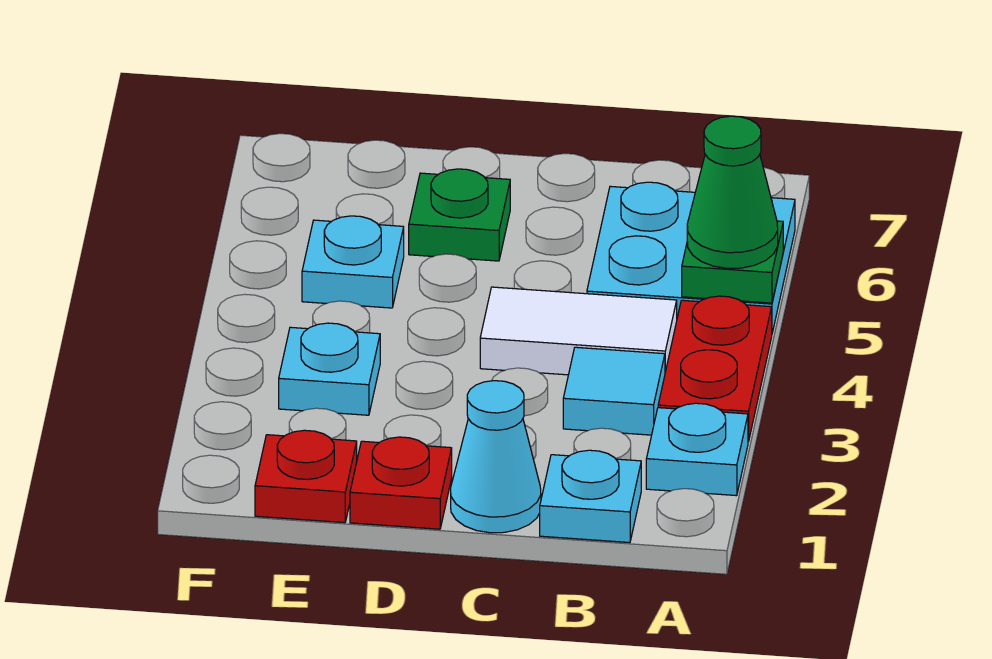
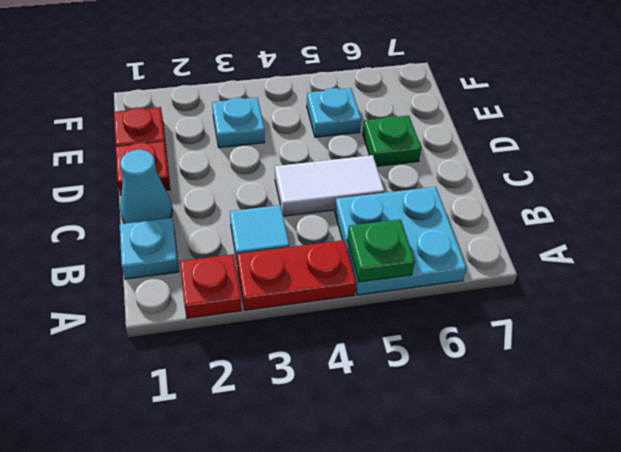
cyan 1x1 plate [646,403,748,496] -> red 1x1 plate [180,254,242,318]
green 1x1 cone [687,116,778,268] -> none
white 1x2 tile [480,287,677,375] -> white 1x2 tile turned to [275,155,385,216]

